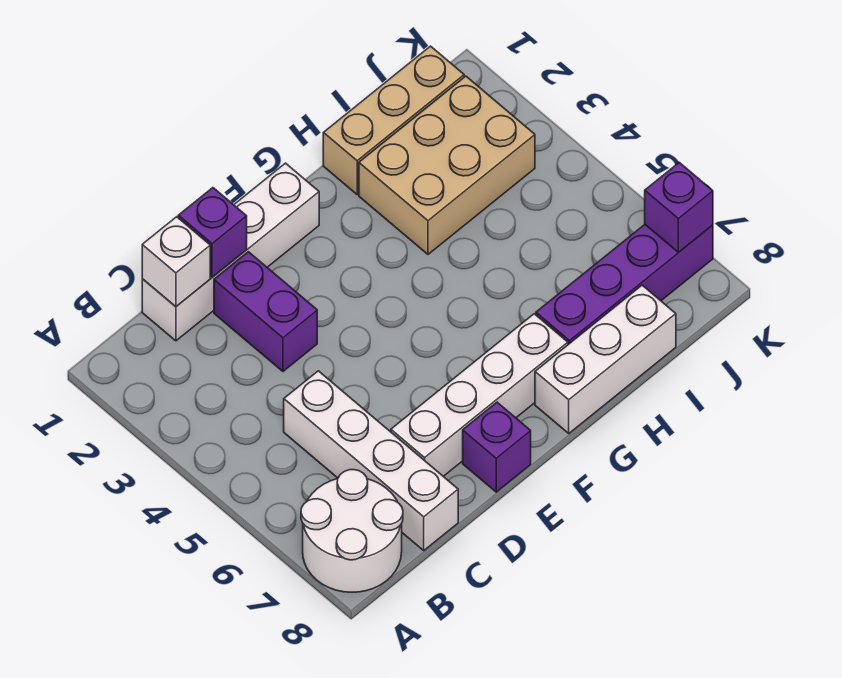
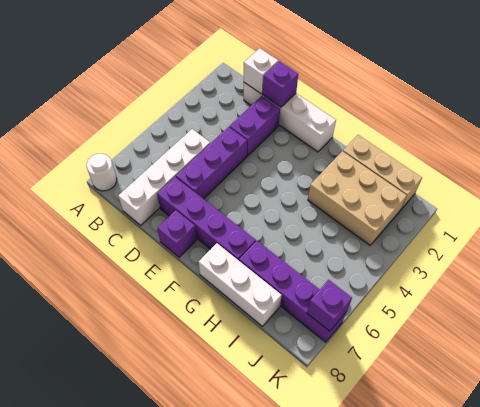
white 2x2 round brick [301,470,403,592] -> white 1x1 round brick [86,154,117,191]
none -> purple 1x3 brick [176,127,247,199]
white 1x4 brick [391,314,568,476] -> purple 1x4 brick [157,177,256,260]

